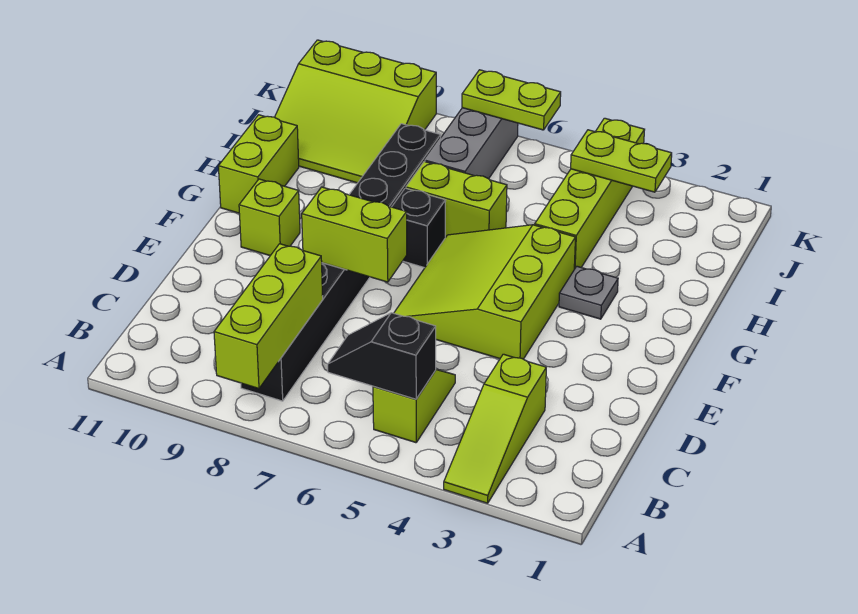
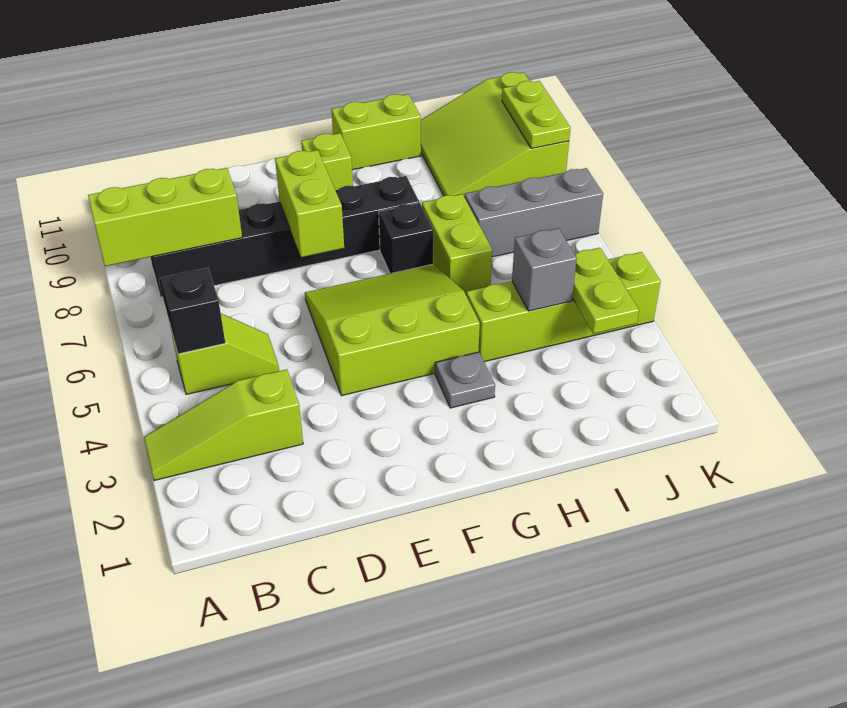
black 1x8 brick [241,124,441,401] -> black 1x6 brick [151,176,419,297]
none -> grey 1x1 brick [512,228,577,311]
lime 1x2 plate [462,70,561,130] -> lime 1x2 plate moved to [502,81,571,149]

